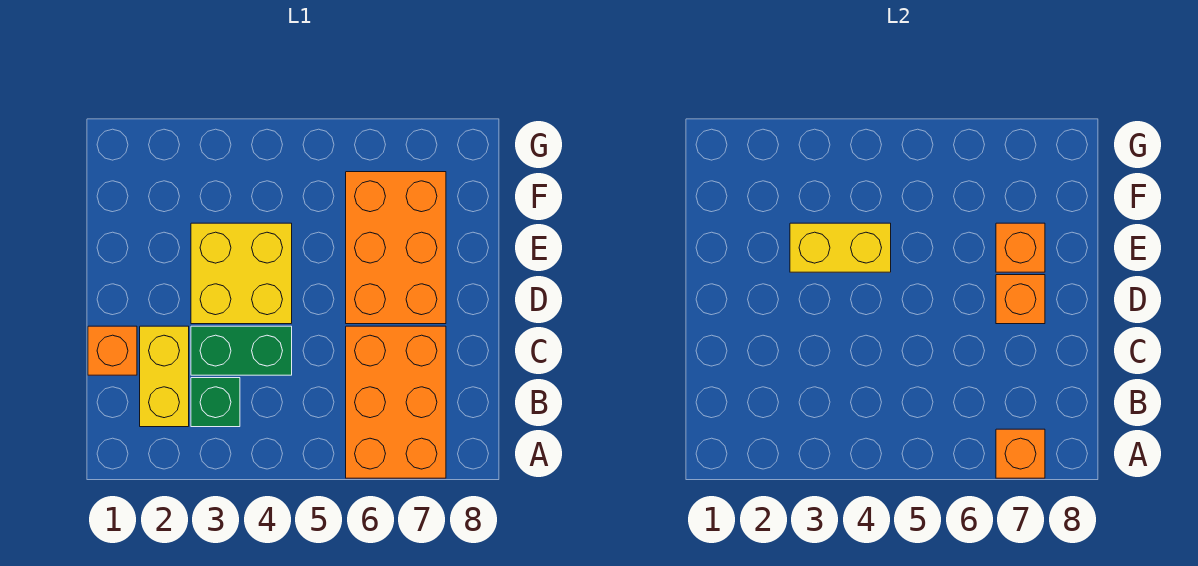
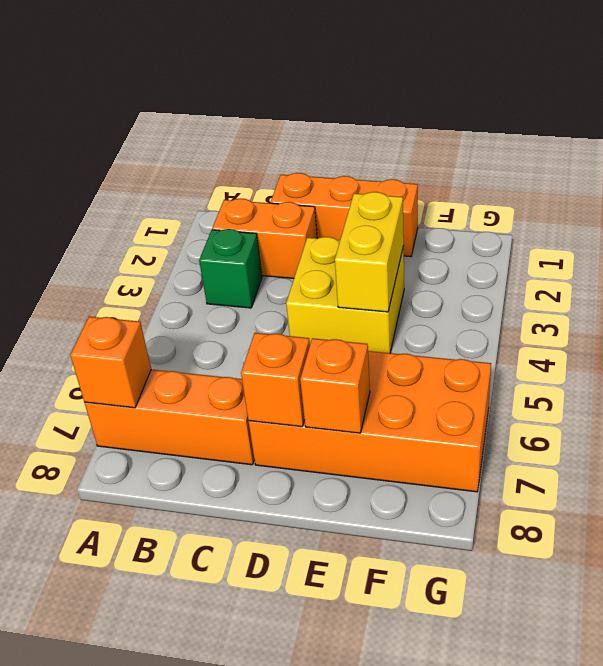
orange 2x3 brick [346,326,446,478] -> orange 1x3 brick [85,369,254,465]
yellow 1x2 brick [140,326,189,427] -> orange 1x2 brick [212,199,317,278]
orange 1x1 brick [88,326,137,375] -> orange 1x3 brick [271,173,418,257]
green 1x2 brick [191,326,292,375] -> none
orange 2x3 brick [346,172,446,324] -> orange 2x4 brick [249,351,491,492]

